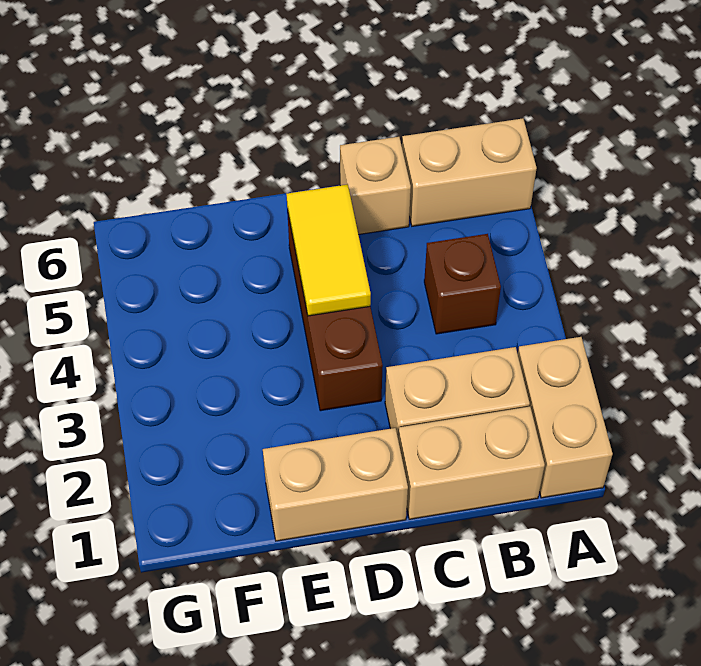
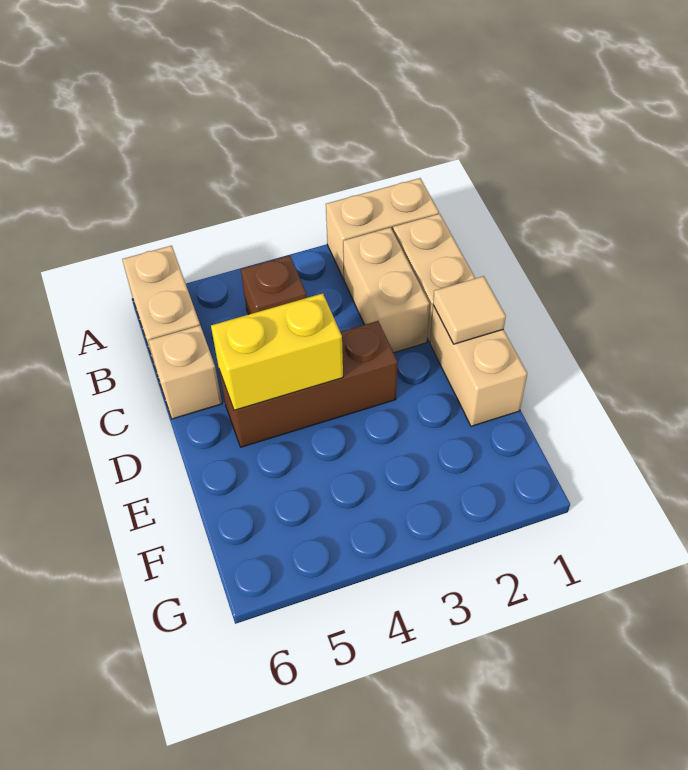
none -> tan 1x1 tile [433,276,506,344]
yellow 1x2 tile [286,184,371,316] -> yellow 1x2 brick [211,293,343,410]

